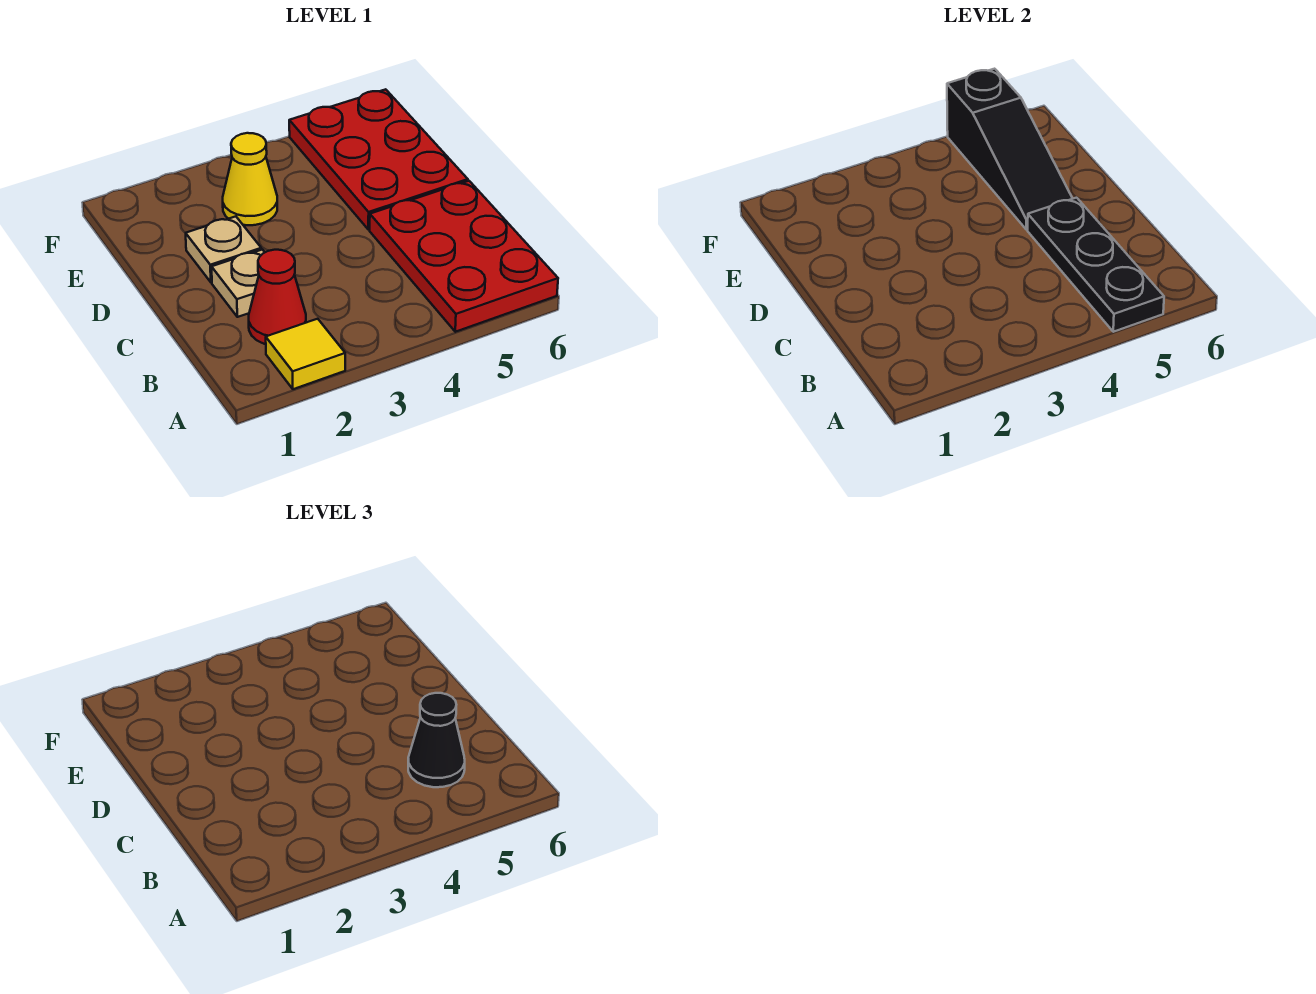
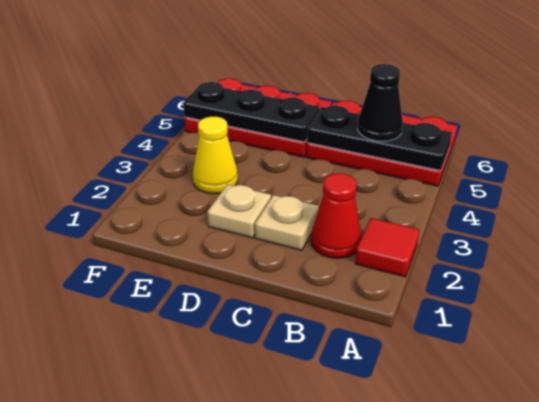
yellow 1x1 tile [266,319,345,389] -> red 1x1 tile [355,218,419,277]
black 1x3 slope [947,69,1073,230] -> black 1x3 plate [183,82,319,142]

